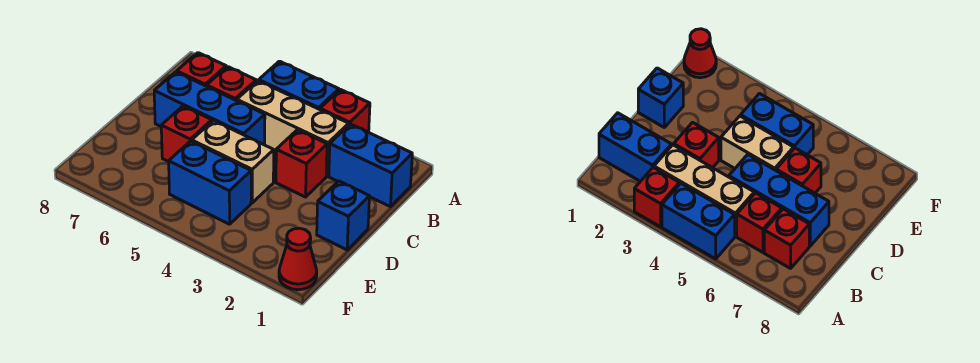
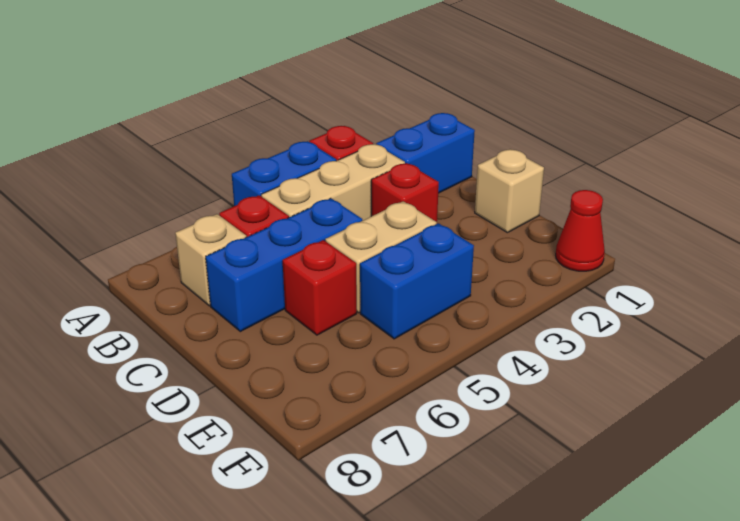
red 1x1 brick [177,53,226,86] -> tan 1x1 brick [175,214,246,306]
blue 1x1 brick [317,181,369,250] -> tan 1x1 brick [475,149,544,233]

